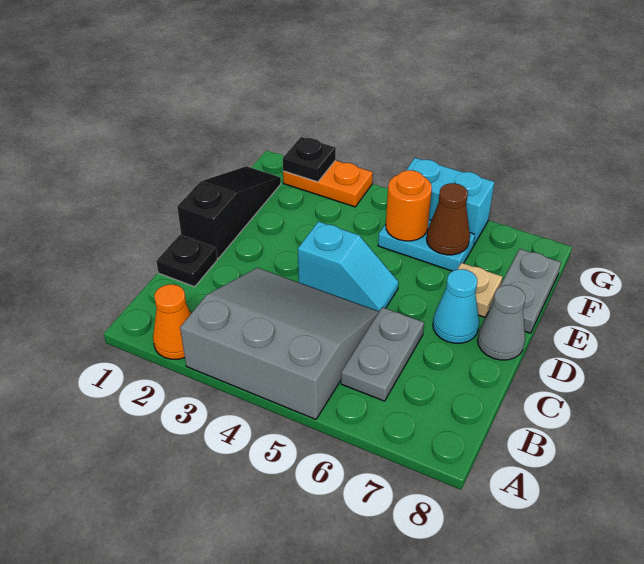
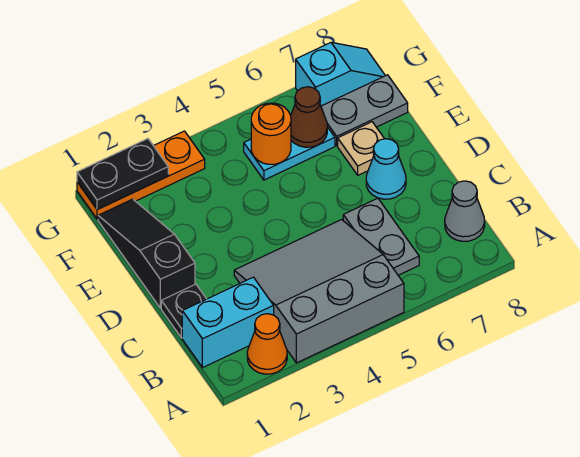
cyan 1x2 slope [298,222,399,311] -> cyan 1x2 slope moved to [296,42,385,106]
grey 1x1 cone [478,285,525,360] -> grey 1x1 cone moved to [445,181,485,241]
grey 1x2 plate [489,249,561,333] -> grey 1x2 plate turned to [321,75,408,146]
orange 1x2 plate [283,160,373,207] -> orange 1x3 plate [77,131,205,219]
black 1x1 plate [283,137,336,182] -> black 1x2 plate [77,139,168,210]
cyan 1x2 brick [407,158,494,246] -> cyan 1x2 brick moved to [182,277,274,368]

